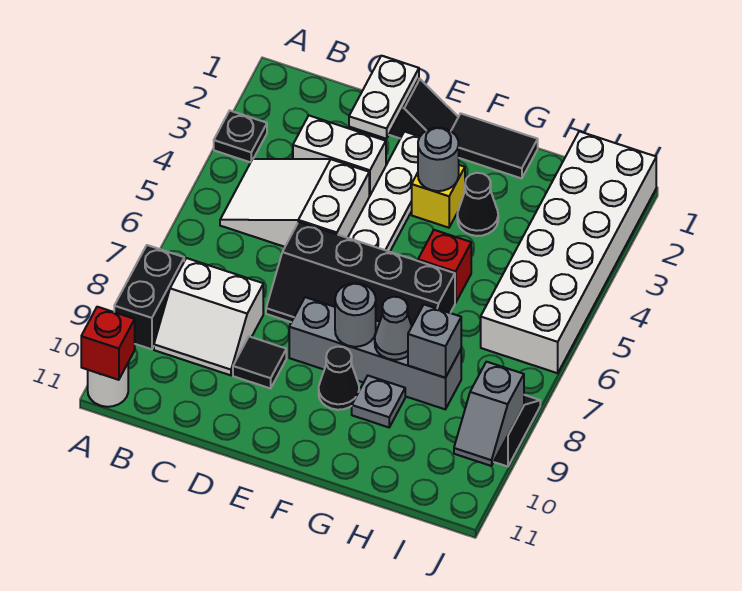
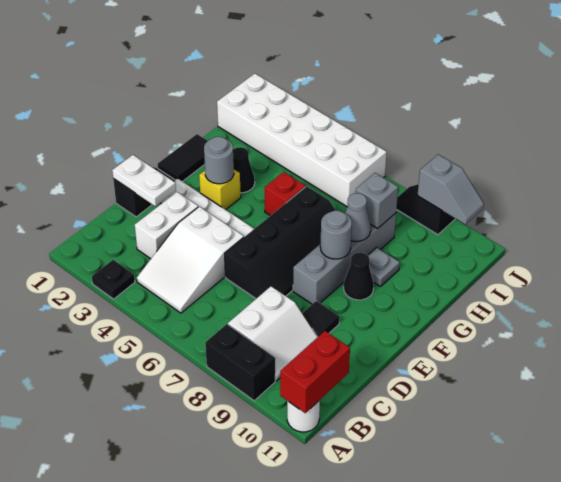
red 1x1 brick [81,307,135,380] -> red 1x2 brick [280,331,350,413]

